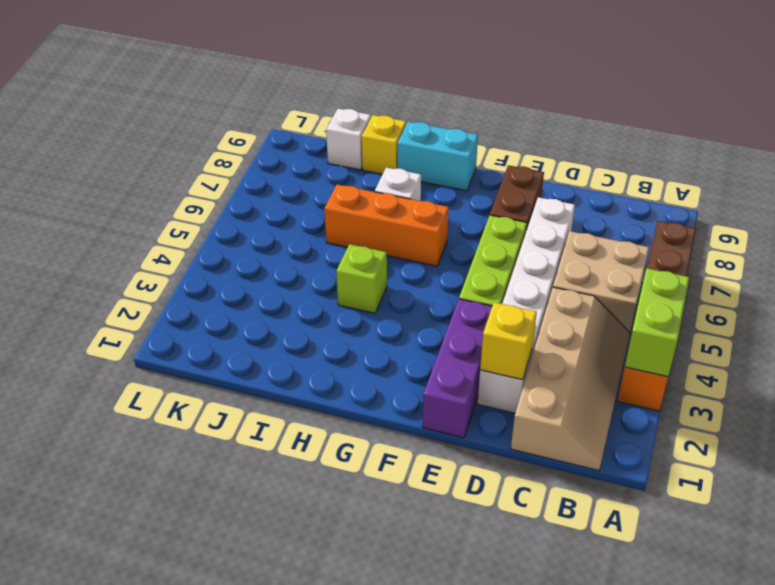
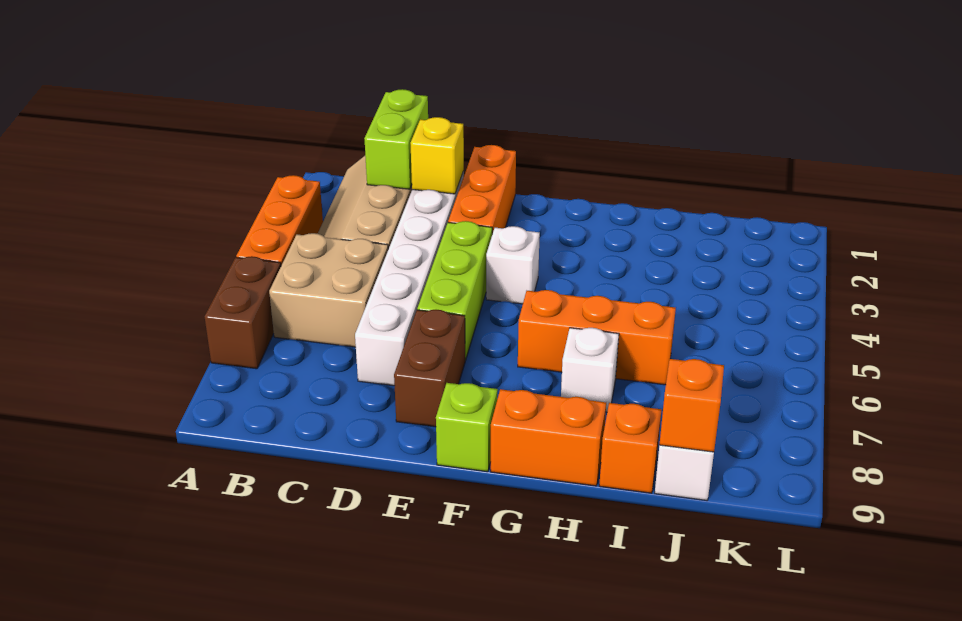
lime 1x2 brick [625,268,689,377] -> lime 1x2 brick moved to [364,89,428,189]
purple 1x3 brick [423,299,492,438] -> orange 1x3 brick [448,145,516,234]
none -> white 1x1 brick [486,226,540,304]
cyan 1x2 brick [398,122,478,191] -> orange 1x2 brick [491,389,606,486]
lime 1x1 brick [336,244,387,313] -> lime 1x1 brick moved to [436,383,498,472]
yellow 1x1 brick [362,115,406,174] -> orange 1x1 brick [599,403,662,493]
none -> orange 1x1 brick [659,359,724,452]

